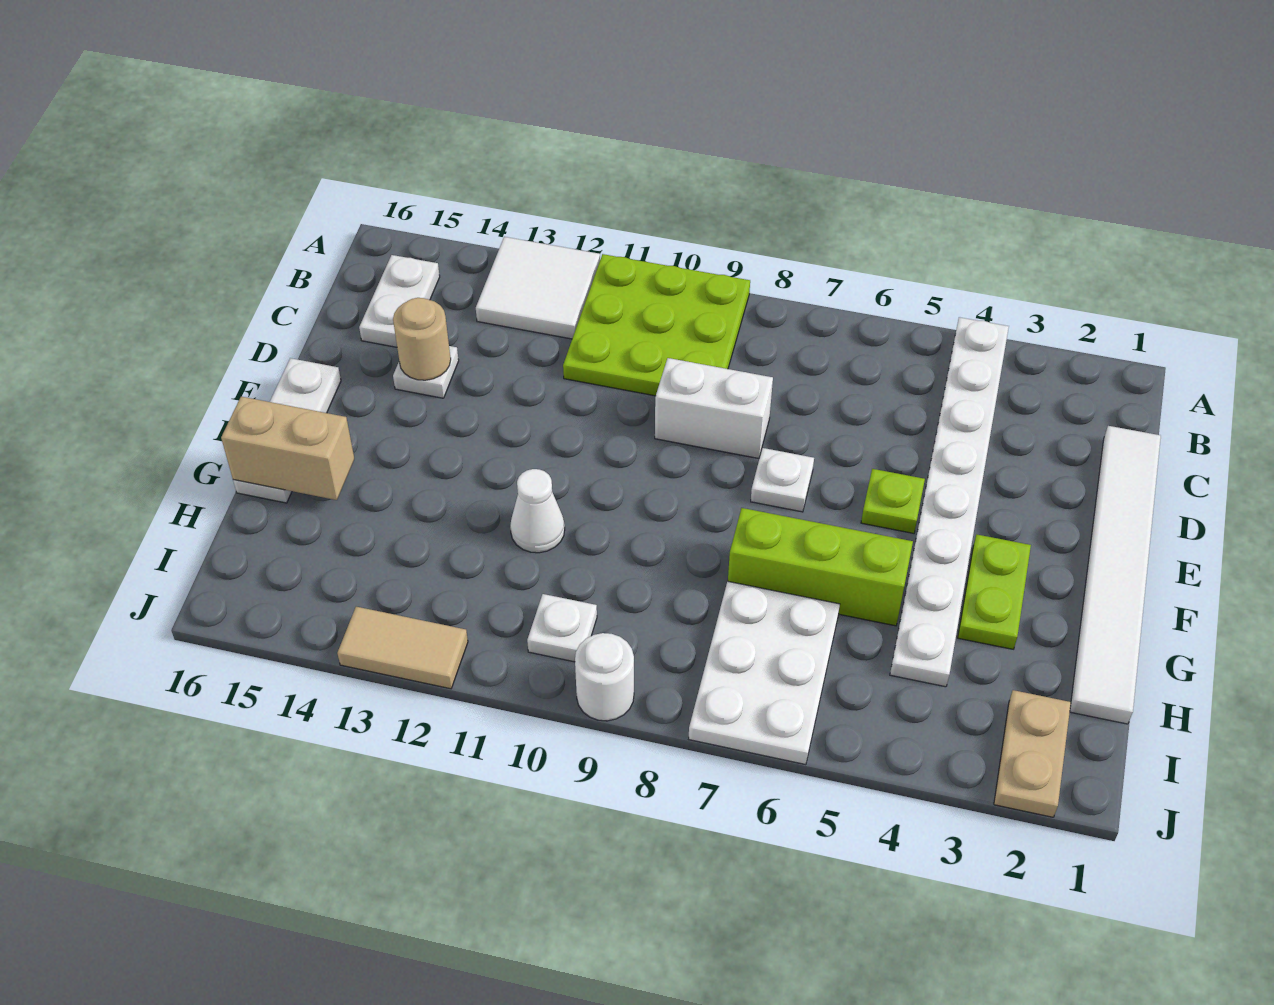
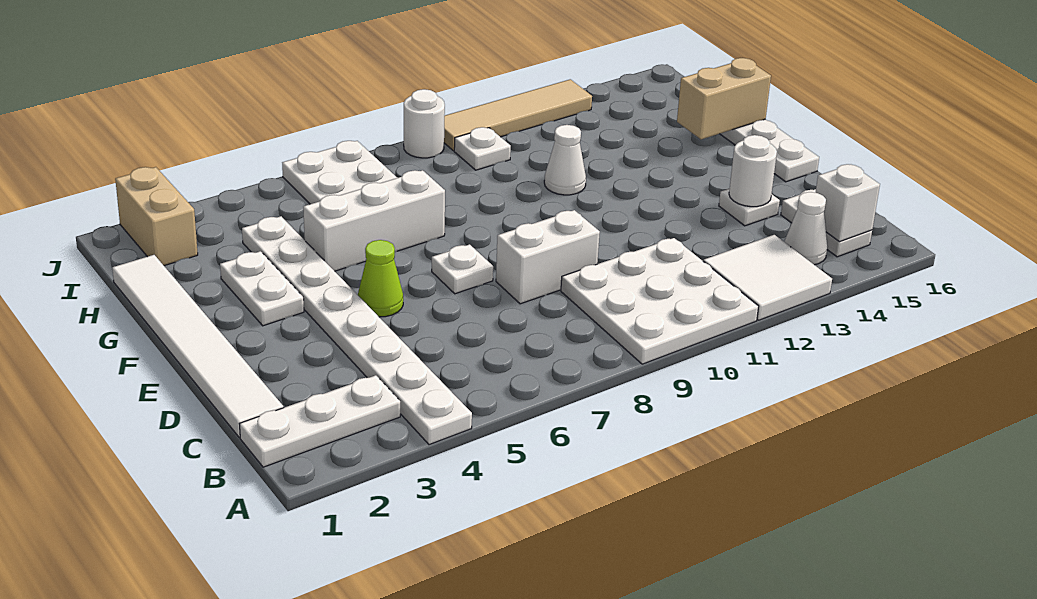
lime 3x3 plate [563,254,750,396] -> white 3x3 plate [561,238,759,364]
none -> white 1x3 plate [240,375,400,467]
none -> white 1x1 cone [785,192,827,265]
none -> white 1x1 brick [815,164,880,242]
tan 1x1 round brick [393,298,451,380] -> white 1x1 round brick [729,135,777,207]
lime 1x1 plate [861,469,925,533] -> lime 1x1 cone [358,240,403,317]
lime 1x2 plate [958,534,1031,649] -> white 1x2 plate [220,251,304,326]
lime 1x3 brick [728,508,913,626] -> white 1x3 brick [303,170,445,271]
tan 1x2 plate [994,690,1071,817] -> tan 1x2 brick [115,167,198,266]
tan 1x2 tile [337,607,468,689] -> tan 1x4 tile [444,79,592,151]

